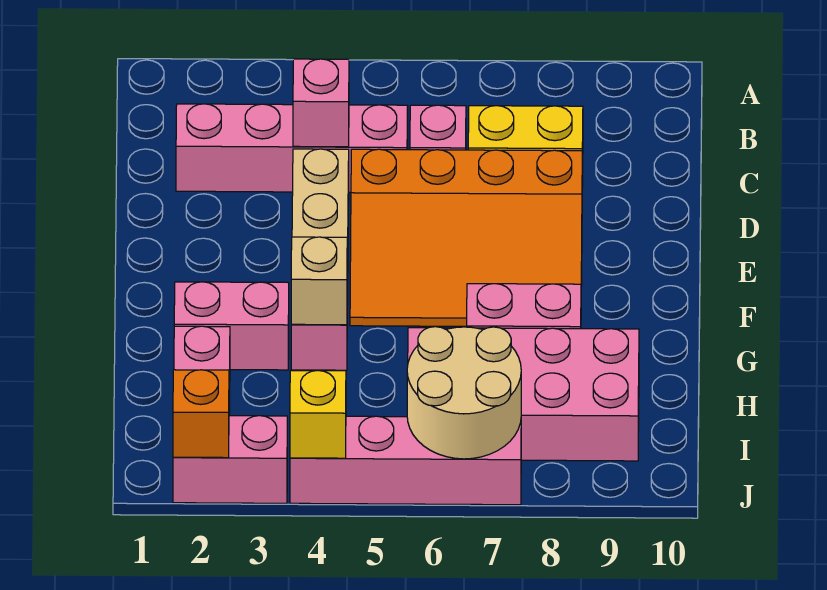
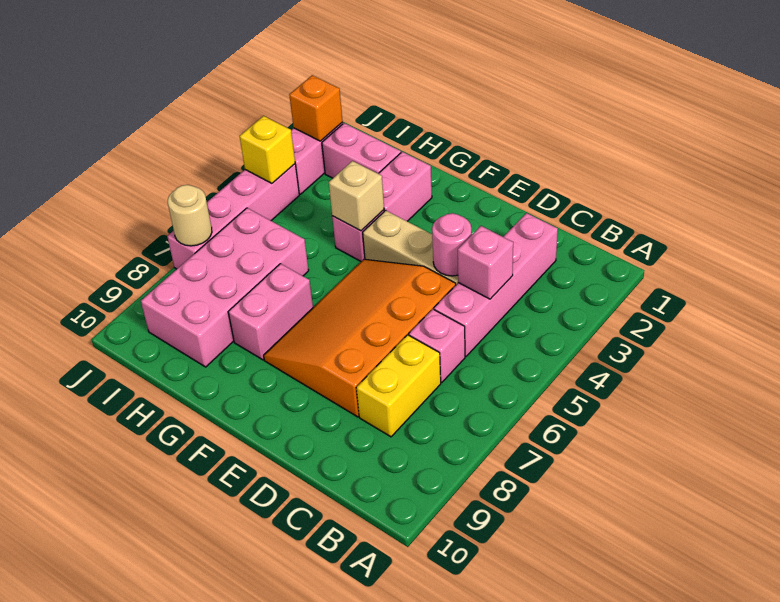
none -> pink 1x1 round brick [432,213,472,276]
tan 2x2 round brick [407,327,521,459] -> tan 1x1 round brick [168,185,212,246]

